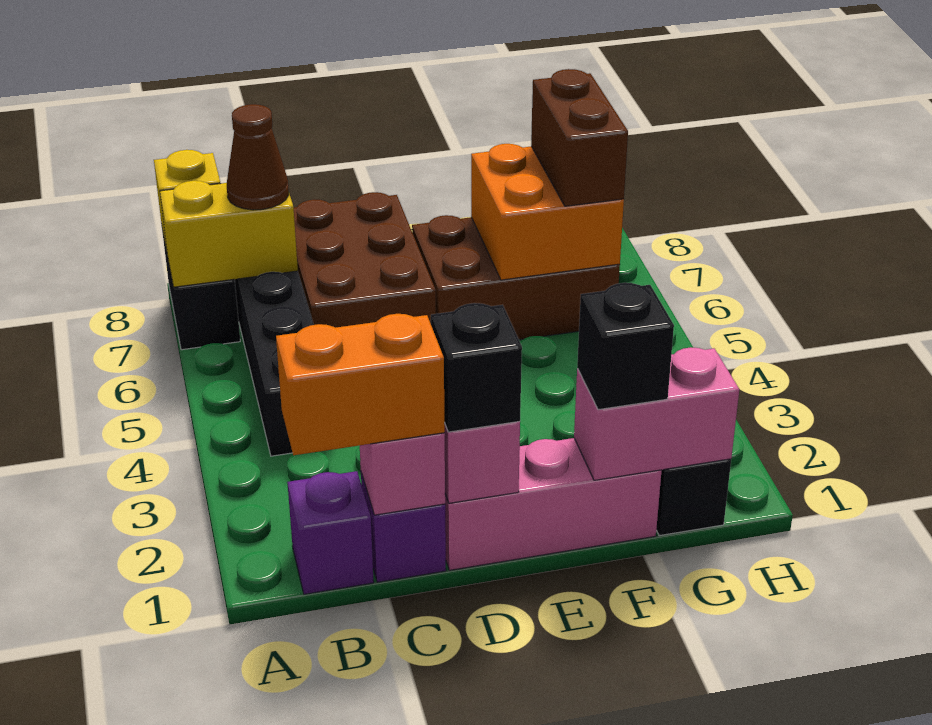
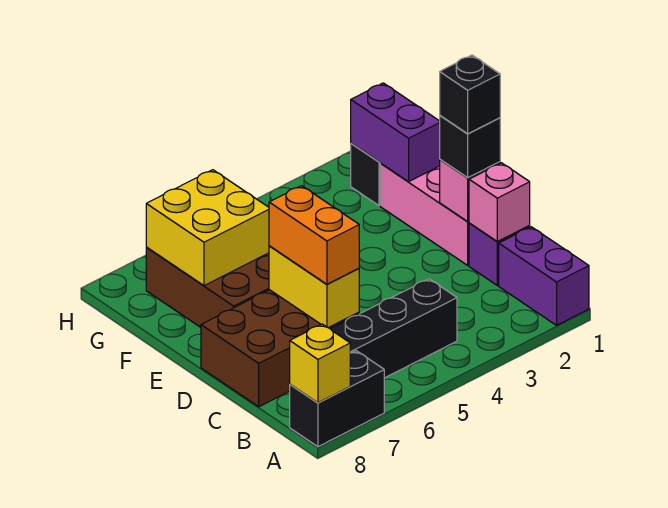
yellow 1x2 brick [160,181,298,287] -> yellow 1x2 brick moved to [269,246,359,328]
purple 1x1 brick [287,471,374,594] -> purple 1x2 brick [499,227,589,325]
orange 1x2 brick [276,314,445,455] -> orange 1x2 brick moved to [269,186,359,284]
brown 1x1 cone [227,104,289,210] -> none
pink 1x2 brick [574,347,739,480] -> purple 1x2 brick [351,83,440,182]
black 1x1 brick [577,283,674,410] -> black 1x1 brick moved to [440,55,500,134]
orange 2x2 brick [471,144,624,280] -> yellow 2x2 brick [146,170,269,286]
brown 1x2 brick [531,69,628,206] -> none

